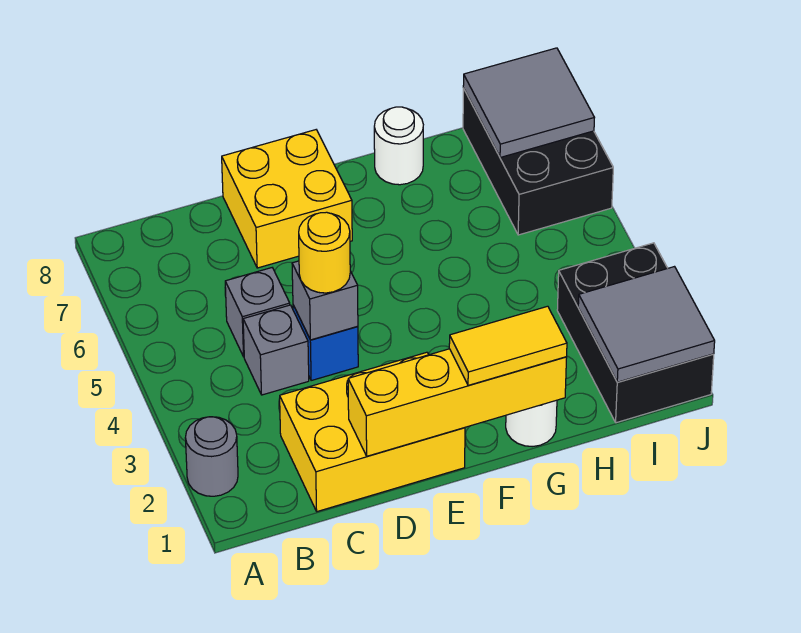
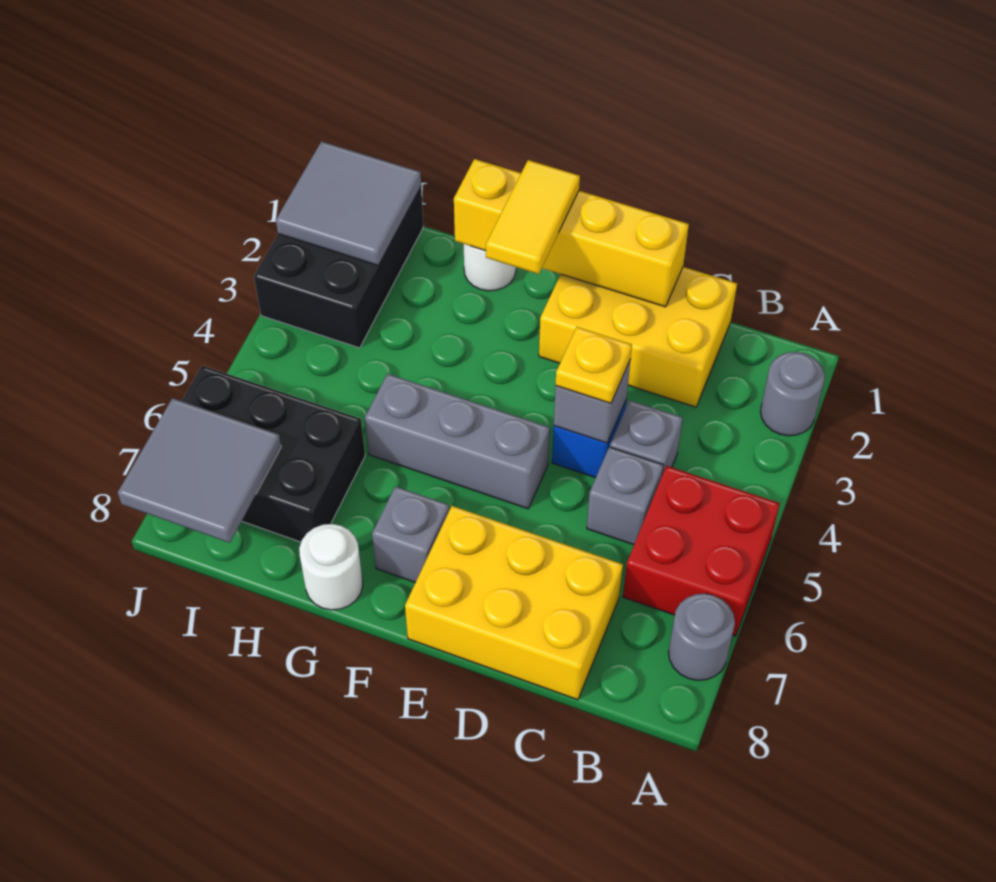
none -> red 2x2 brick [623,466,780,636]
none -> grey 1x1 round brick [668,594,735,680]
yellow 1x1 round brick [299,212,350,293] -> yellow 1x1 plate [556,327,632,403]
yellow 2x2 brick [222,130,352,268] -> yellow 2x3 brick [405,506,623,700]
none -> grey 1x3 brick [365,374,550,509]
yellow 1x2 tile [449,306,567,385] -> yellow 1x2 tile turned to [486,160,580,274]
none -> grey 1x1 brick [372,486,449,582]
black 2x3 brick [463,88,613,235] -> black 2x3 brick turned to [182,366,365,542]

